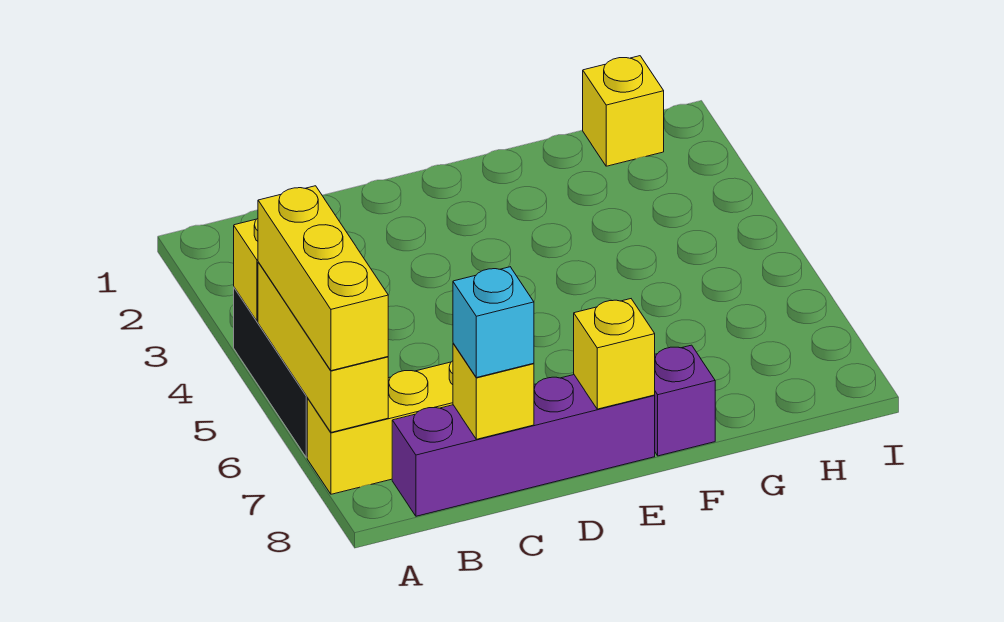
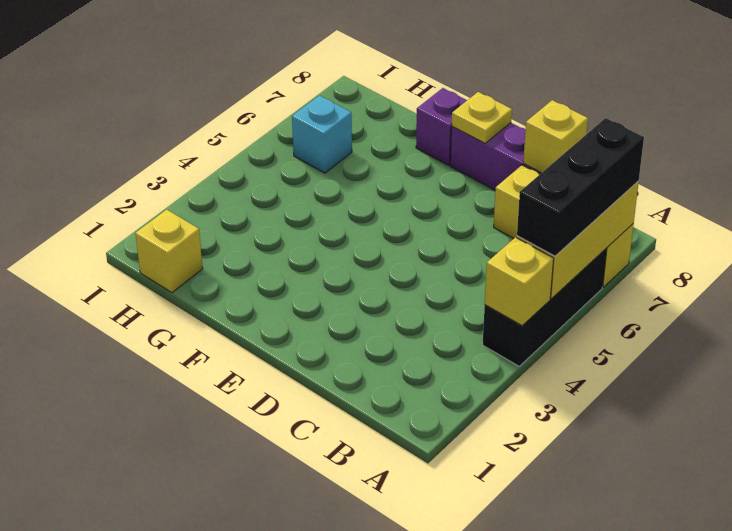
yellow 1x3 brick [258,186,388,371] -> black 1x3 brick [517,118,644,256]
cyan 1x1 brick [453,267,534,378] -> cyan 1x1 brick moved to [292,95,352,173]
yellow 1x1 brick [574,299,655,409] -> yellow 1x1 plate [452,92,512,143]

